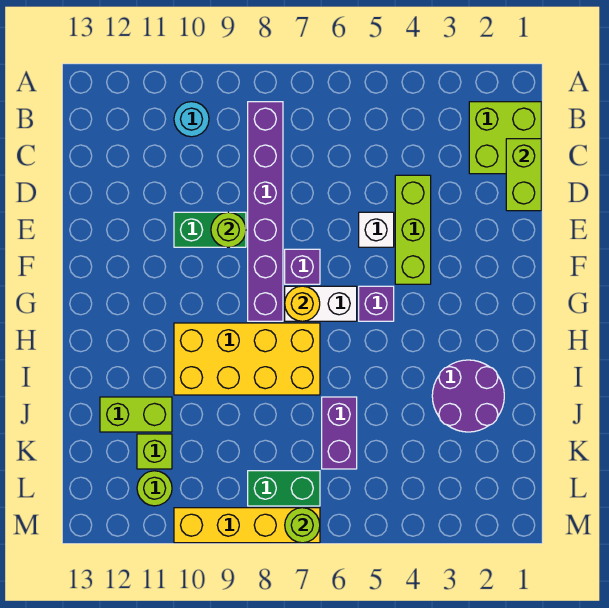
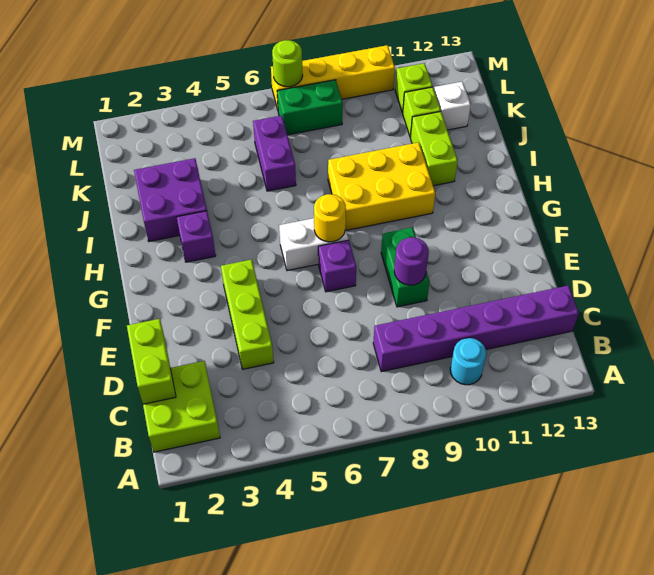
purple 1x6 brick [248,102,283,321] -> purple 1x6 brick turned to [373,285,579,372]
white 1x1 brick [359,212,394,247] -> white 1x1 brick moved to [434,82,471,130]
green 1x2 brick [174,212,246,247] -> green 1x2 brick turned to [381,227,430,307]
lime 1x1 round brick [211,212,246,247] -> purple 1x1 round brick [394,237,429,285]
purple 1x1 brick [359,286,394,321] -> purple 1x1 brick moved to [177,211,216,262]
yellow 2x4 brick [174,323,320,395] -> yellow 2x3 brick [328,142,435,230]
purple 2x2 round brick [432,360,504,432] -> purple 2x2 brick [134,158,207,241]
lime 1x2 brick [100,397,172,432] -> lime 1x2 brick turned to [410,112,458,186]
lime 1x1 round brick [137,471,172,506] -> lime 1x1 brick [395,63,432,113]

